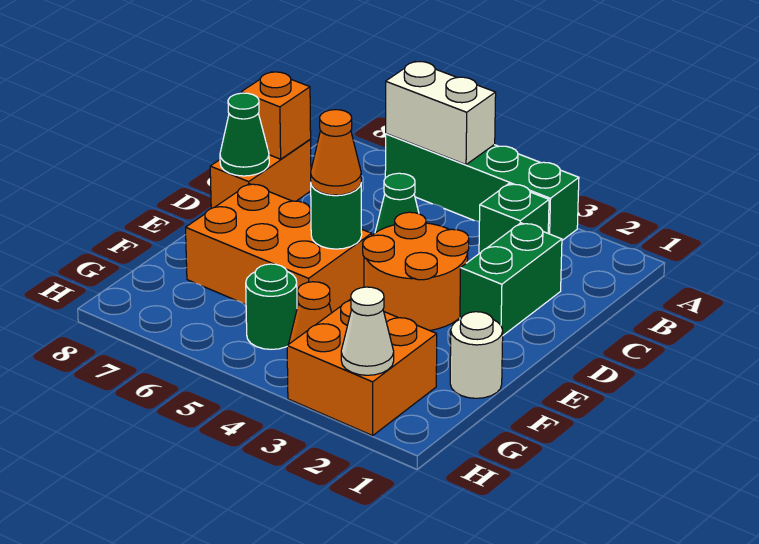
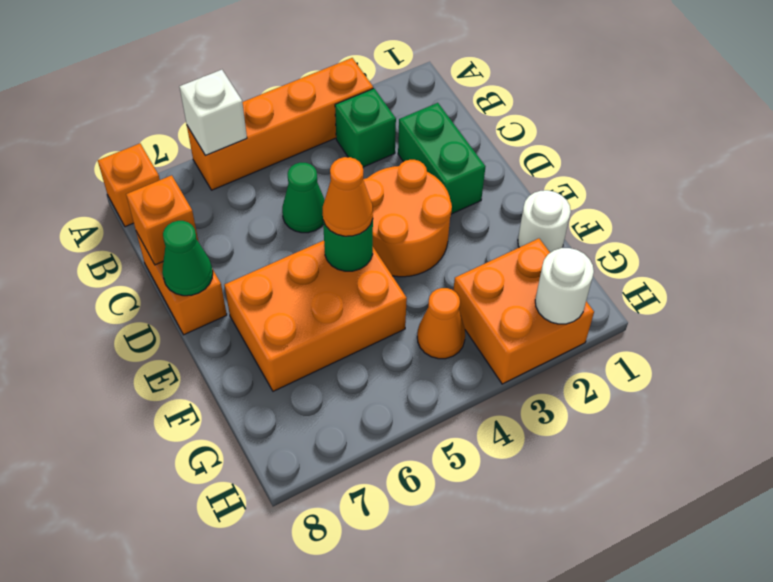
green 1x4 brick [385,134,579,240] -> orange 1x4 brick [187,58,373,190]
white 1x2 brick [386,61,496,165] -> white 1x1 brick [179,70,247,156]
none -> orange 1x1 brick [98,143,160,227]
green 1x1 round brick [246,264,297,349] -> none
white 1x1 cone [341,287,394,375] -> white 1x1 round brick [535,248,594,324]

